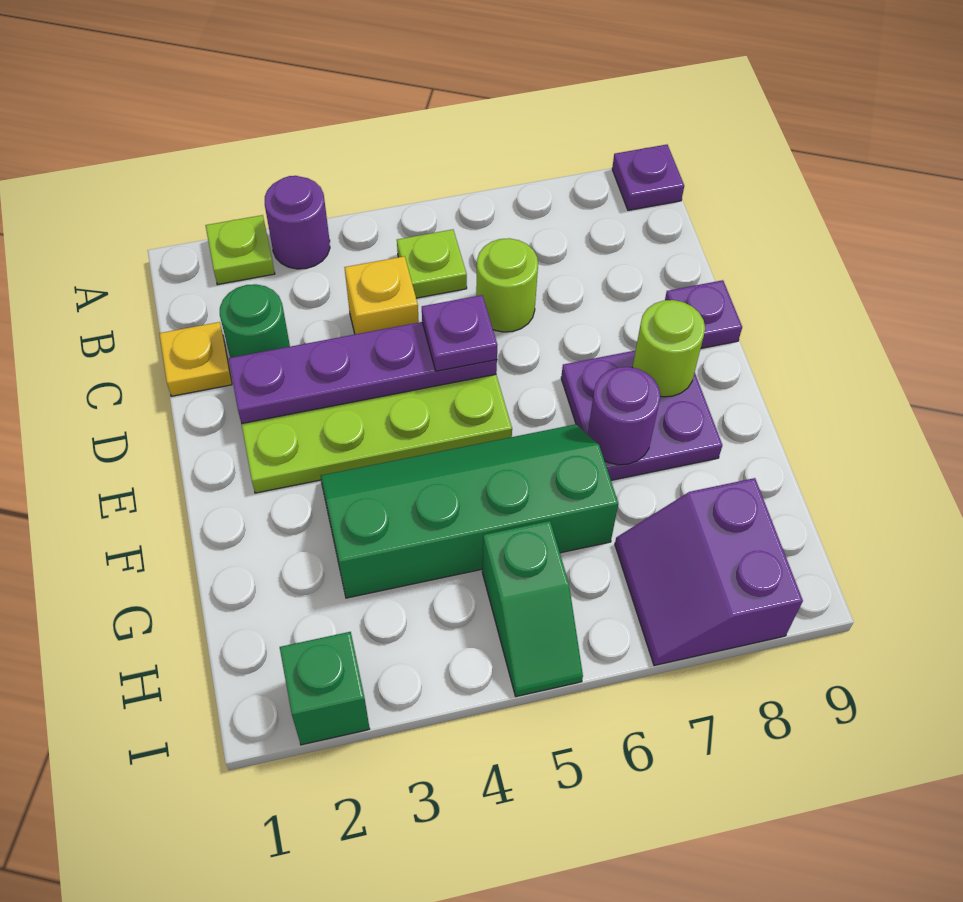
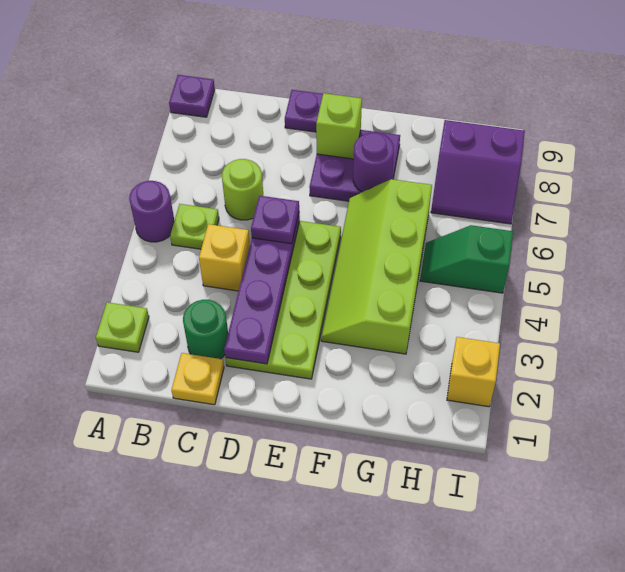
purple 1x1 round brick [265,176,330,269] -> purple 1x1 round brick moved to [129,181,174,242]
lime 1x1 round brick [632,300,705,397] -> lime 1x1 brick [316,93,362,159]
green 2x4 slope [321,424,618,598] -> lime 2x4 slope [321,179,432,354]
green 1x2 slope [482,521,583,697] -> green 1x2 slope turned to [420,225,513,293]
green 1x1 brick [280,632,370,745] -> yellow 1x1 brick [447,337,500,407]

